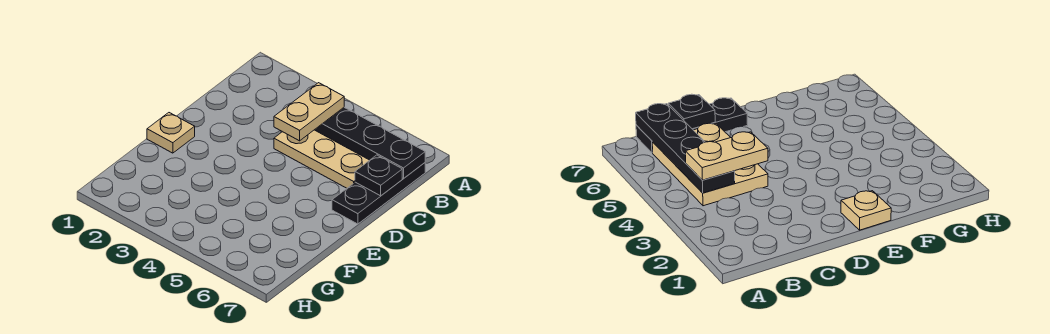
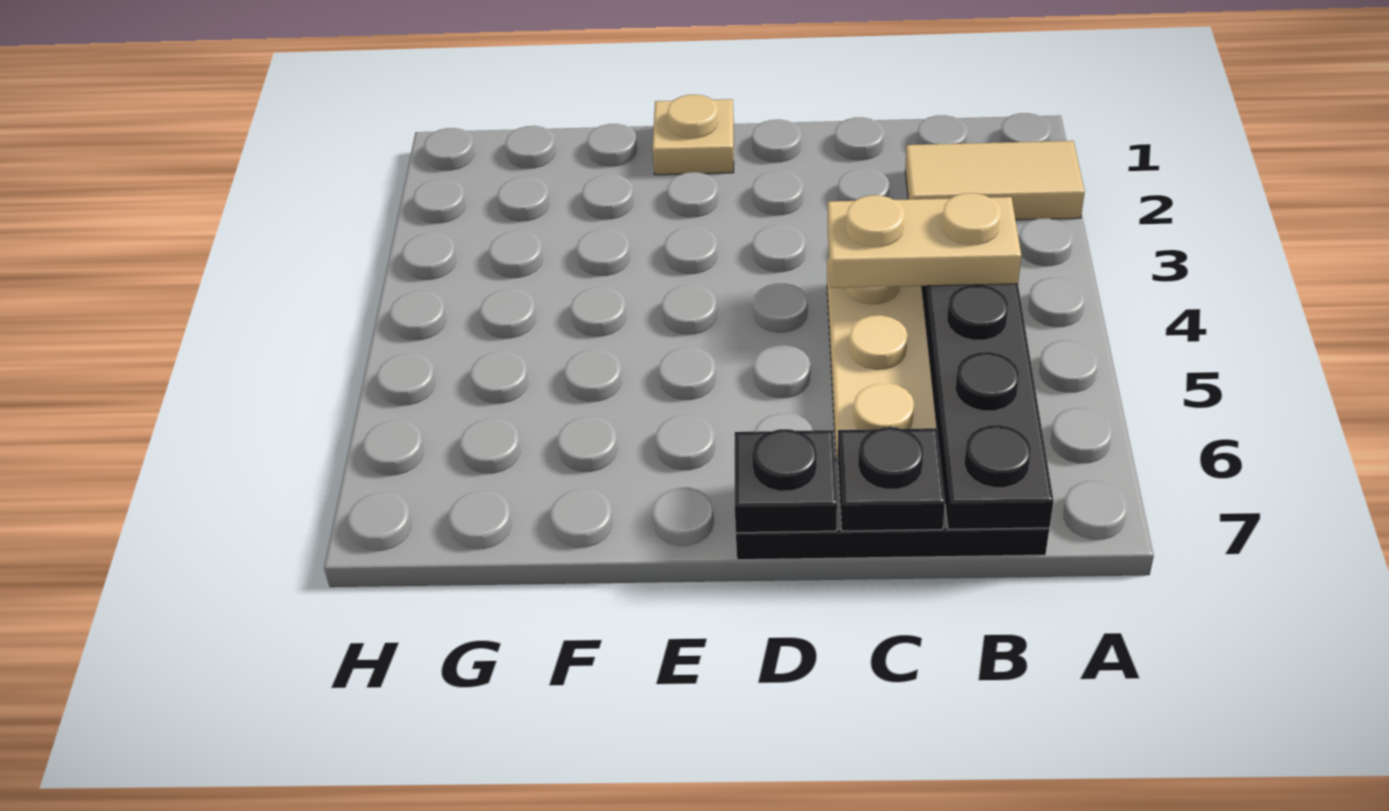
none -> tan 1x2 tile [905,141,1085,220]
none -> black 1x1 plate [735,429,837,533]

